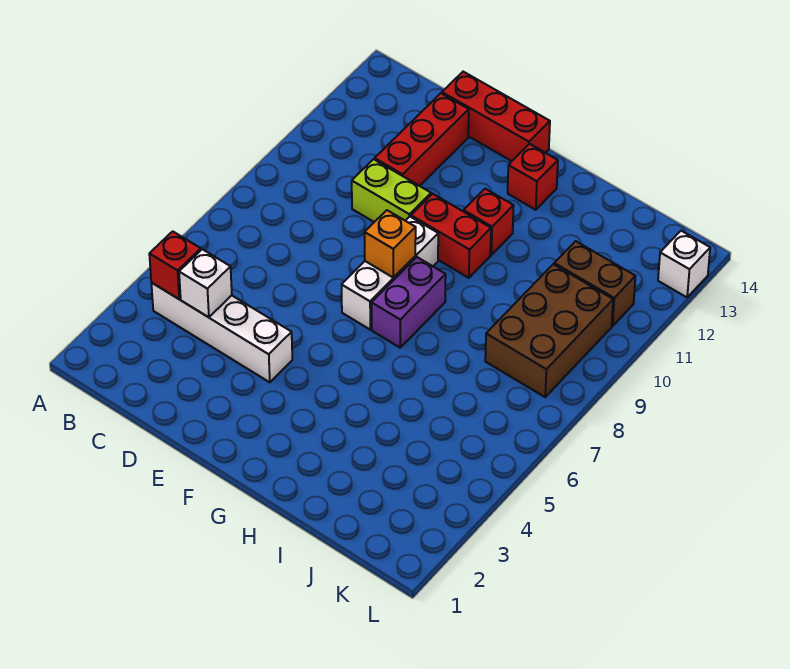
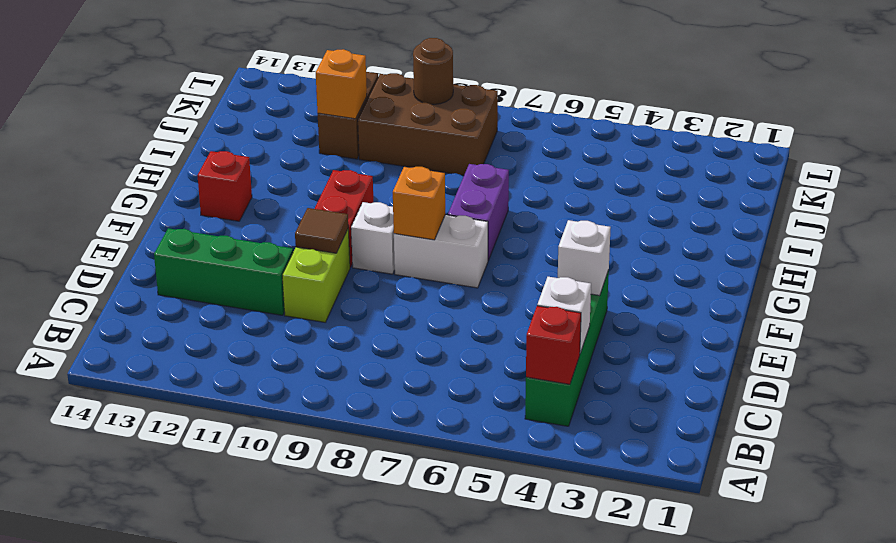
white 1x4 brick [151,283,292,382] -> green 1x4 brick [525,270,609,426]
red 1x3 brick [375,93,469,186] -> green 1x3 brick [154,228,293,315]
red 1x3 brick [442,72,550,161] -> none
none -> brown 1x1 tile [295,208,348,253]
purple 1x2 brick [372,257,446,348] -> purple 1x2 brick turned to [448,164,509,260]
red 1x1 brick [464,189,514,255] -> none
none -> orange 1x1 brick [316,49,367,119]
none -> brown 1x1 round brick [413,38,453,104]
white 1x1 brick [658,231,710,297] -> white 1x1 brick moved to [558,220,611,296]

